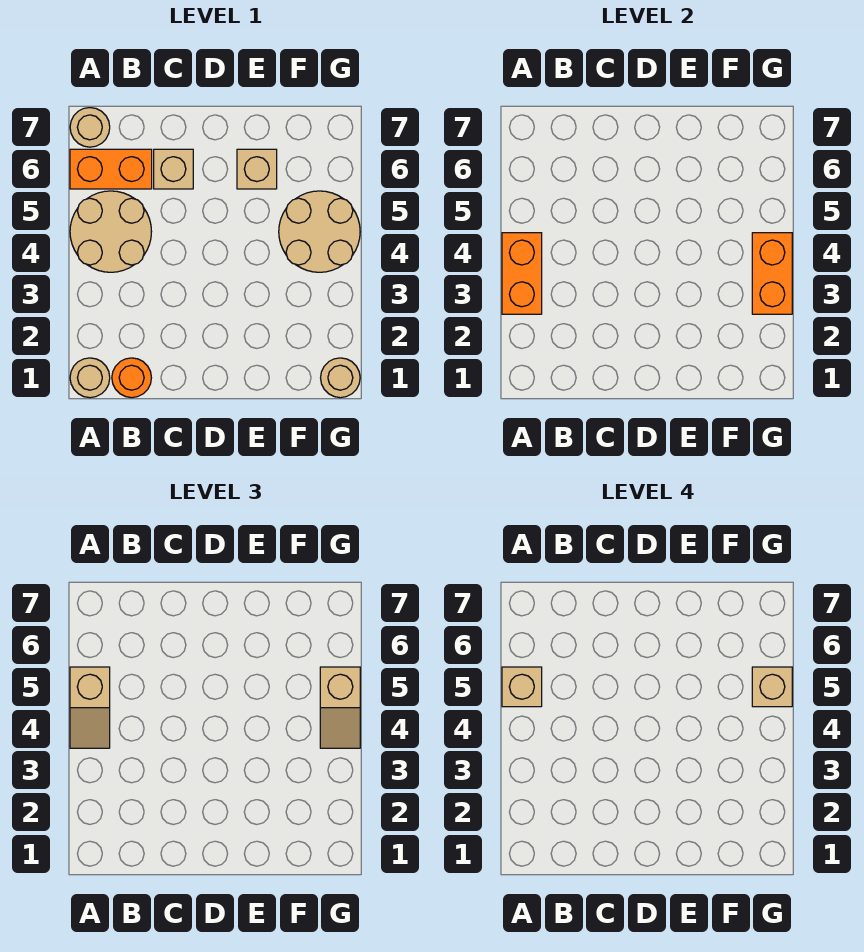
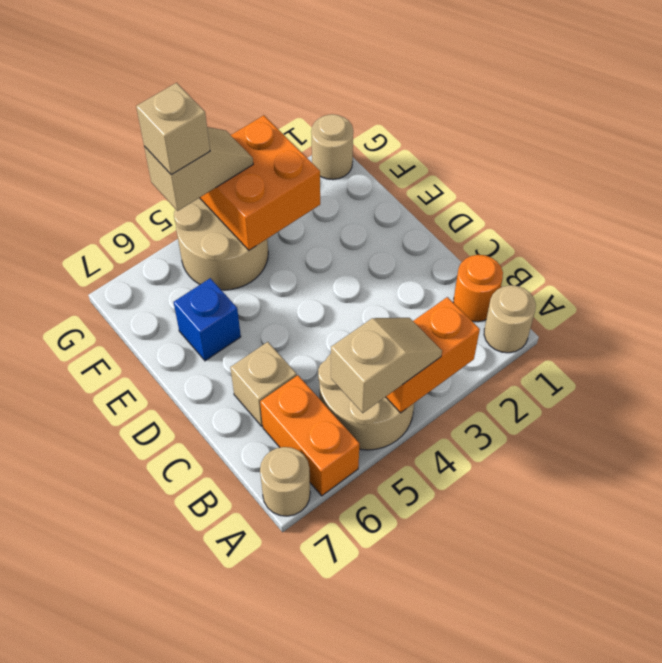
tan 1x1 brick [502,667,542,707] -> none
tan 1x1 brick [237,149,277,189] -> blue 1x1 brick [173,278,241,361]
orange 1x2 brick [752,233,792,314] -> orange 2x2 brick [200,115,320,250]

